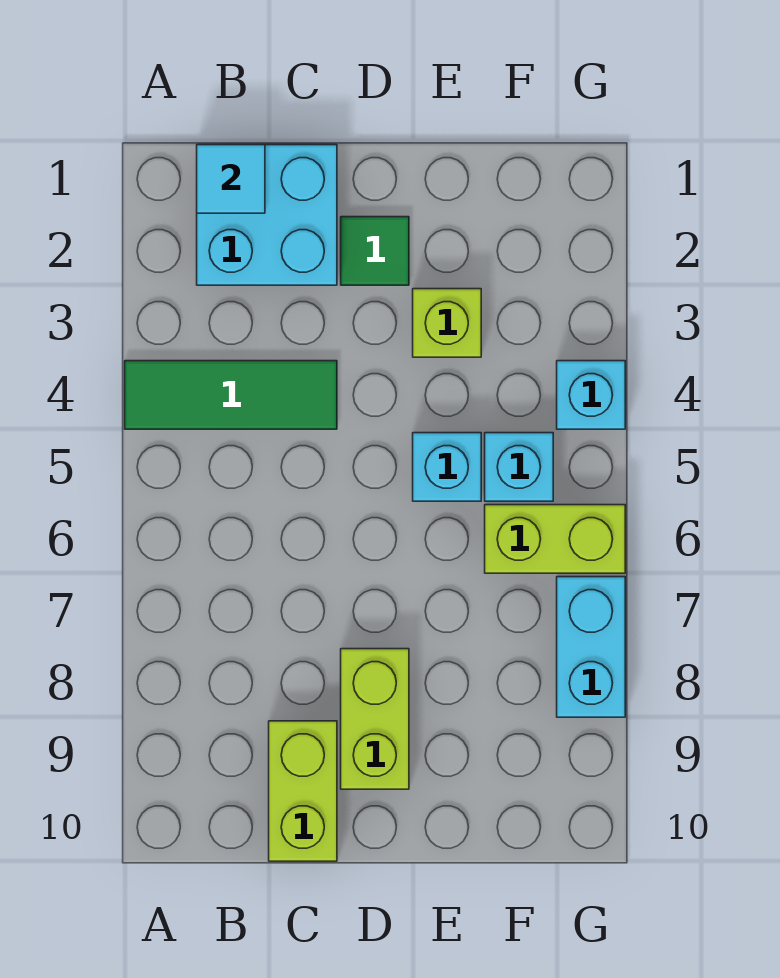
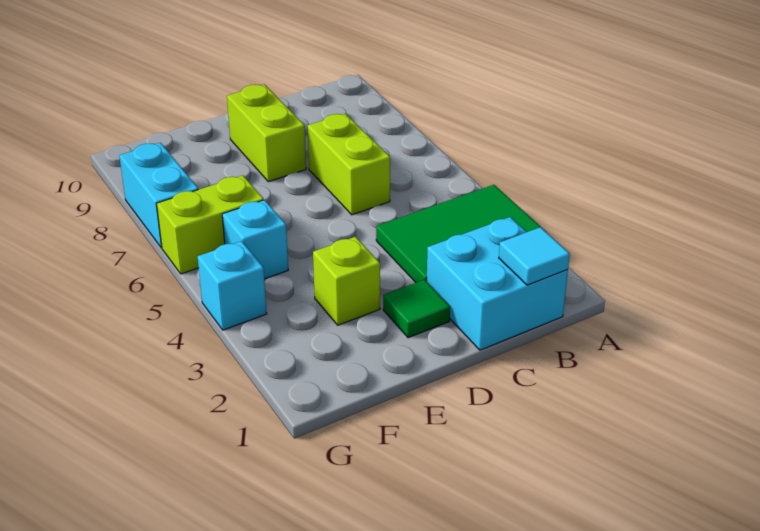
green 1x3 tile [125,361,337,429] -> green 2x3 tile [376,185,546,283]
lime 1x2 brick [269,721,337,861] -> lime 1x2 brick moved to [307,114,390,215]
cyan 1x1 brick [413,433,481,501] -> none

